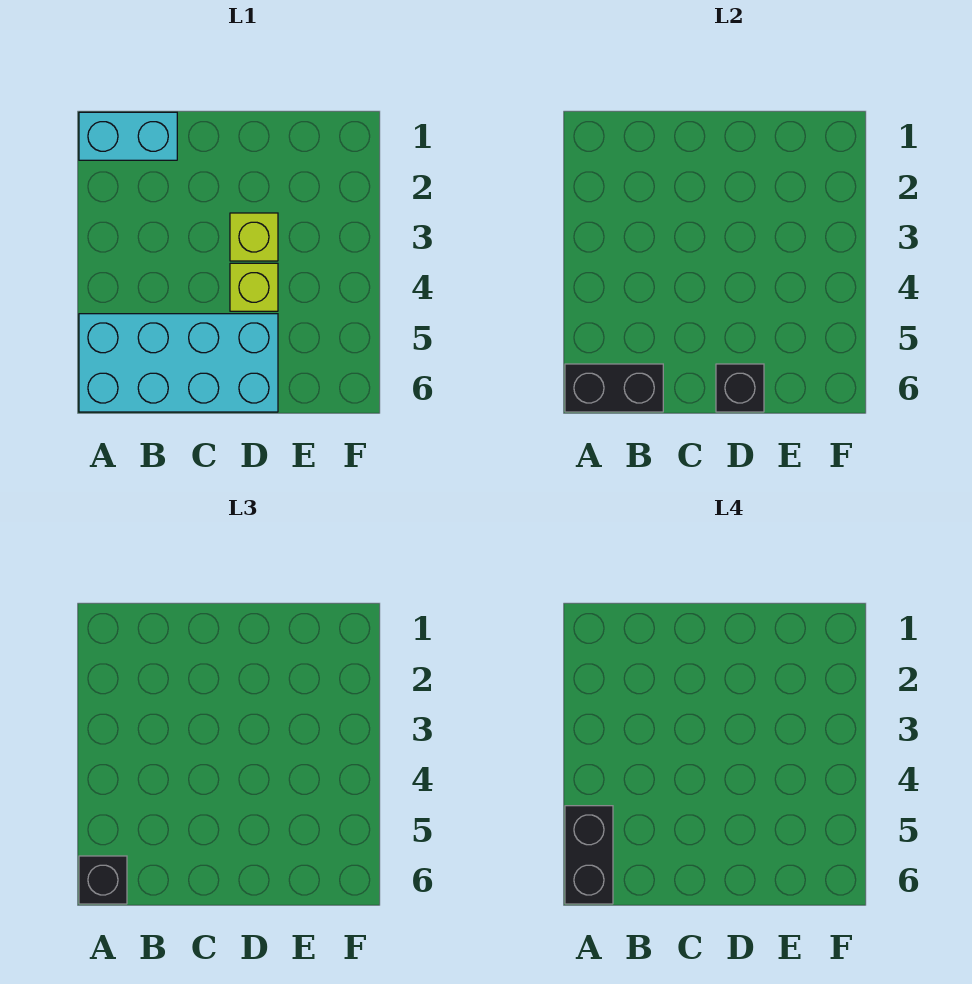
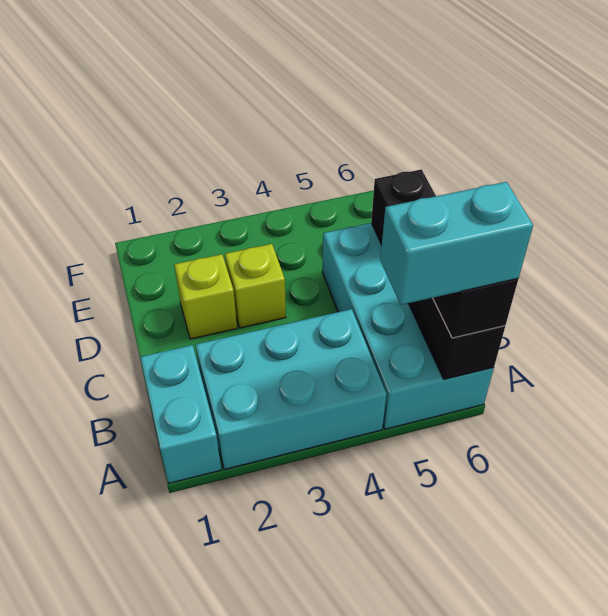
none -> cyan 2x3 brick [196,309,387,470]
black 1x2 brick [565,806,613,904] -> cyan 1x2 brick [380,182,533,305]
lime 1x1 brick [230,263,278,311] -> lime 1x1 brick moved to [174,254,237,339]

